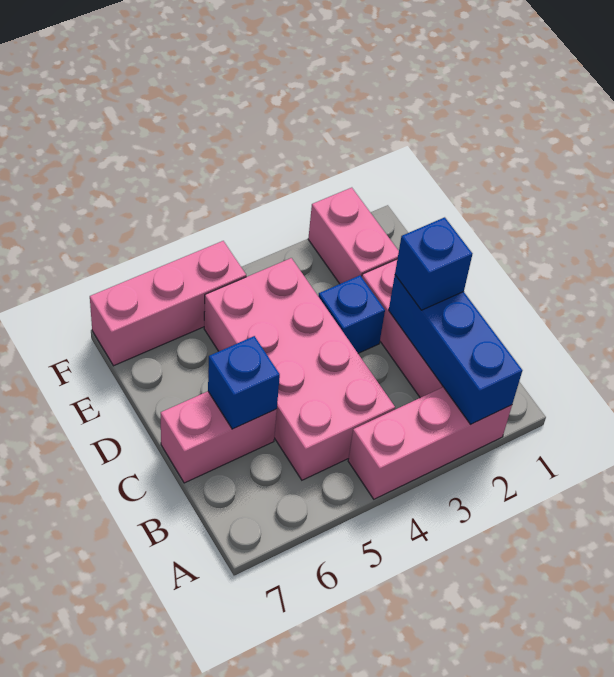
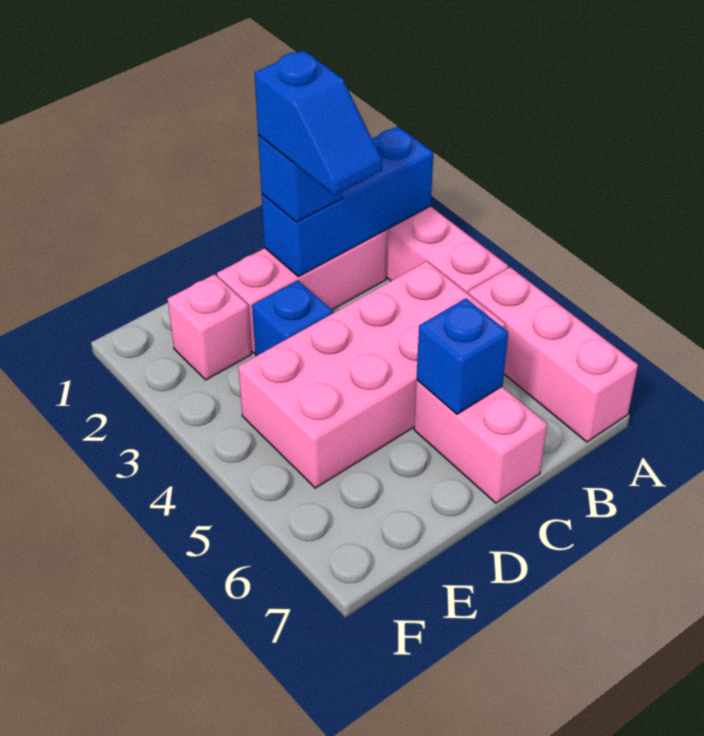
none -> blue 1x2 slope [255,50,382,195]
pink 1x2 brick [308,188,399,284] -> pink 1x1 brick [168,274,251,380]
pink 1x3 brick [90,241,246,366] -> pink 1x3 brick moved to [468,267,638,442]

